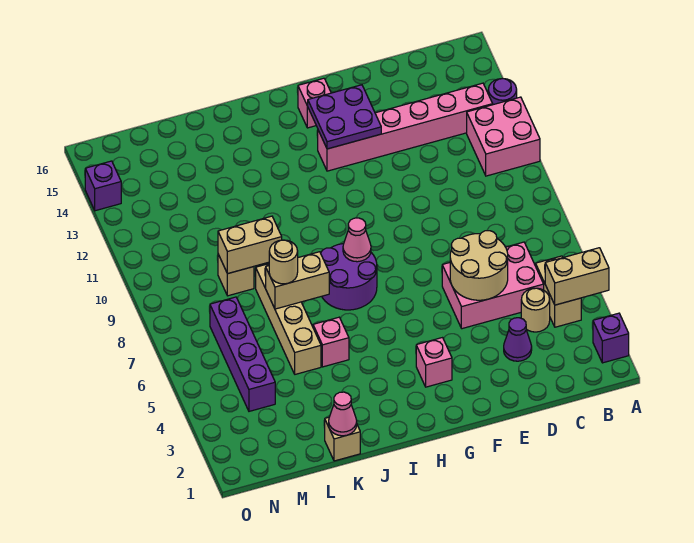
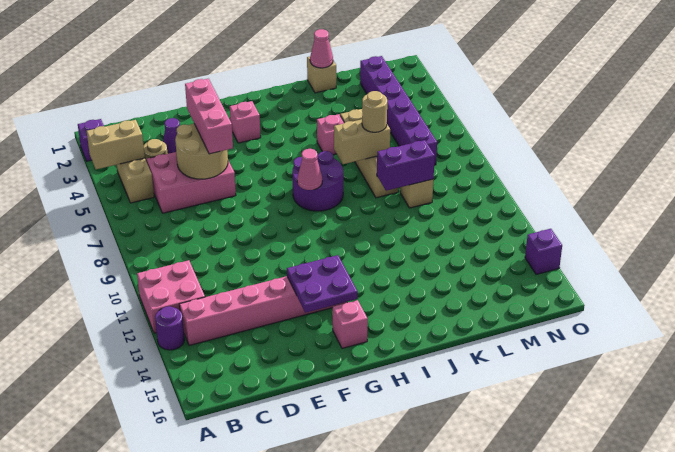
none -> pink 1x3 brick [185,79,233,154]
tan 1x2 brick [218,216,282,274] -> purple 1x2 brick [377,140,435,191]
purple 1x4 brick [210,297,275,411] -> purple 1x6 brick [360,56,437,165]

